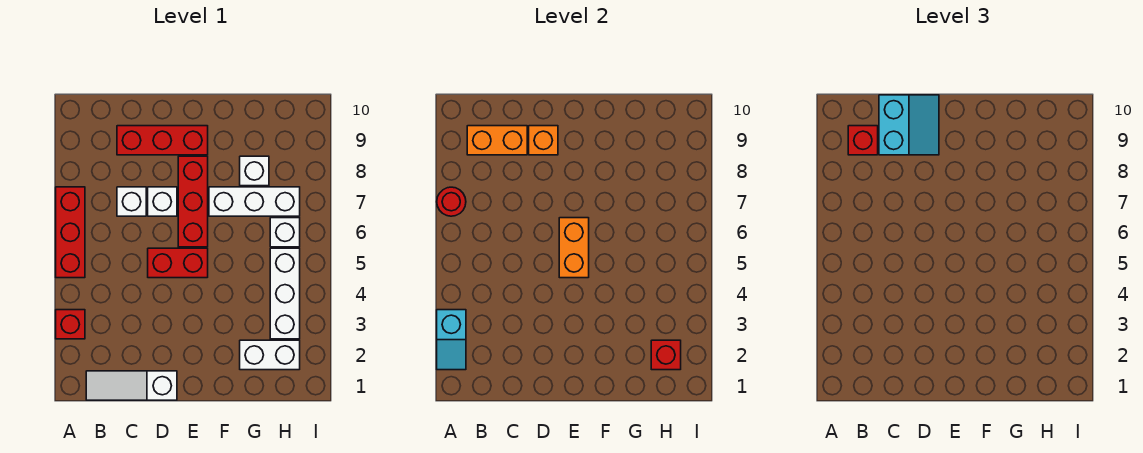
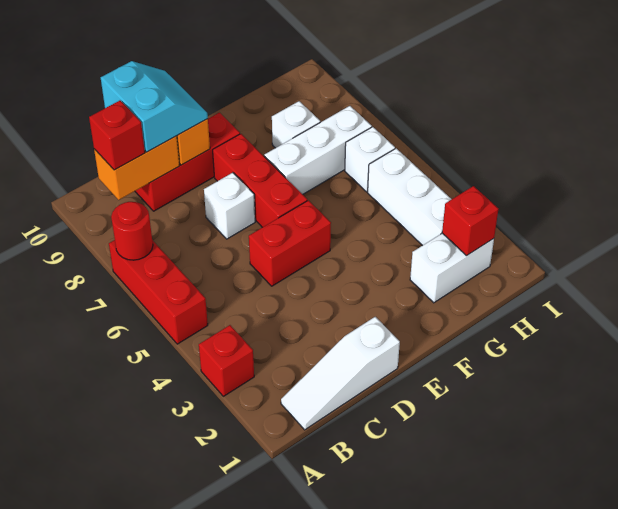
cyan 1x2 slope [437,310,466,370] -> none
white 1x1 brick [117,187,146,216] -> none
orange 1x2 brick [559,218,589,278] -> none

